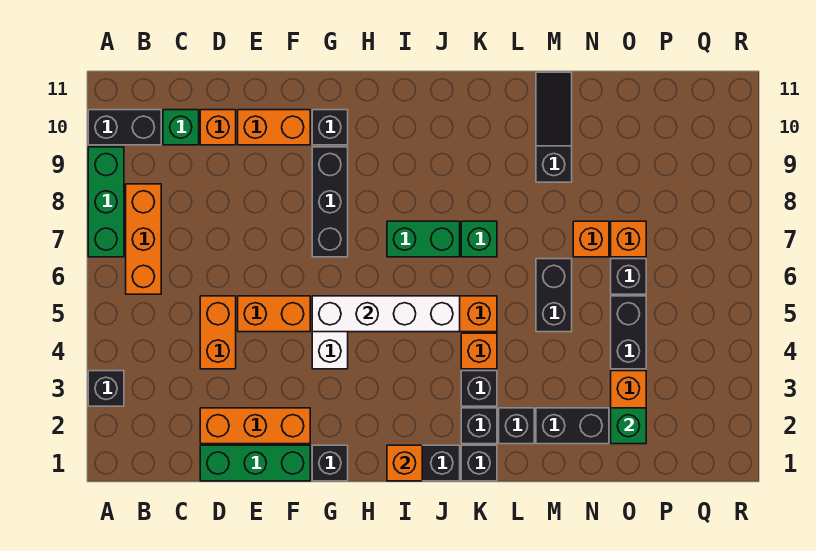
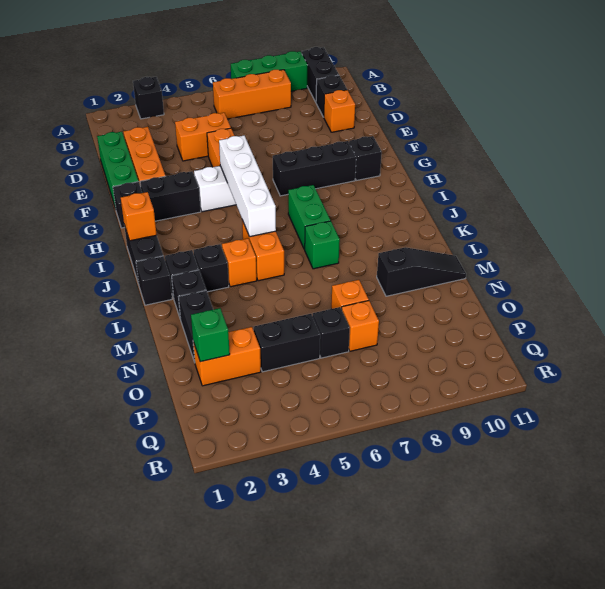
green 1x1 brick [163,110,199,145] -> black 1x1 brick [316,75,347,117]
orange 1x2 brick [238,110,310,145] -> none
black 1x2 brick [536,259,572,332] -> black 1x2 brick moved to [140,171,201,221]

